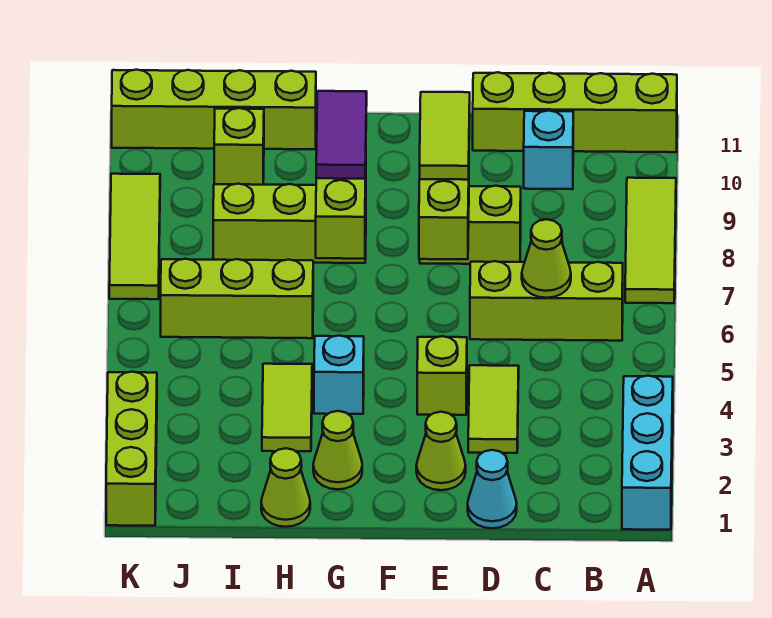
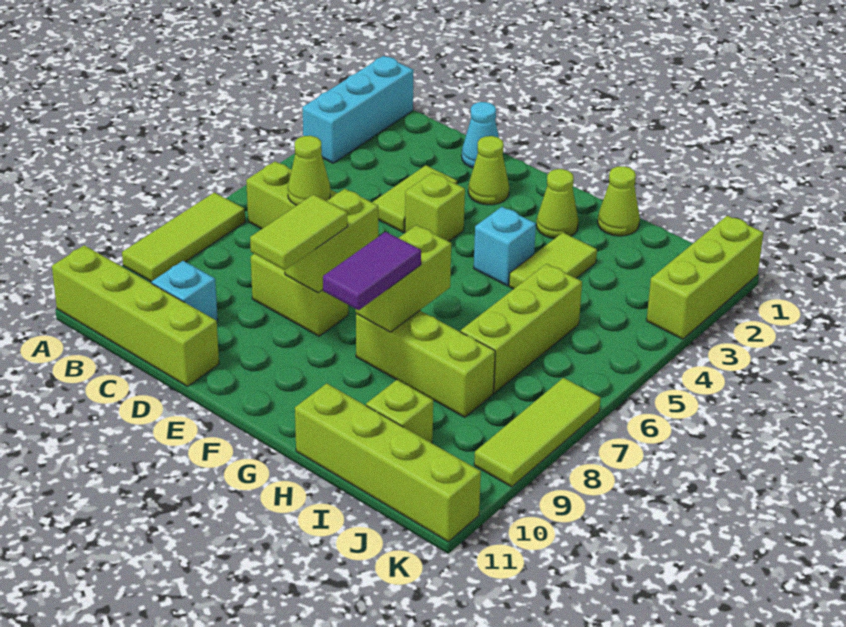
lime 1x3 brick [161,259,313,338] -> lime 1x3 brick turned to [461,264,582,393]

